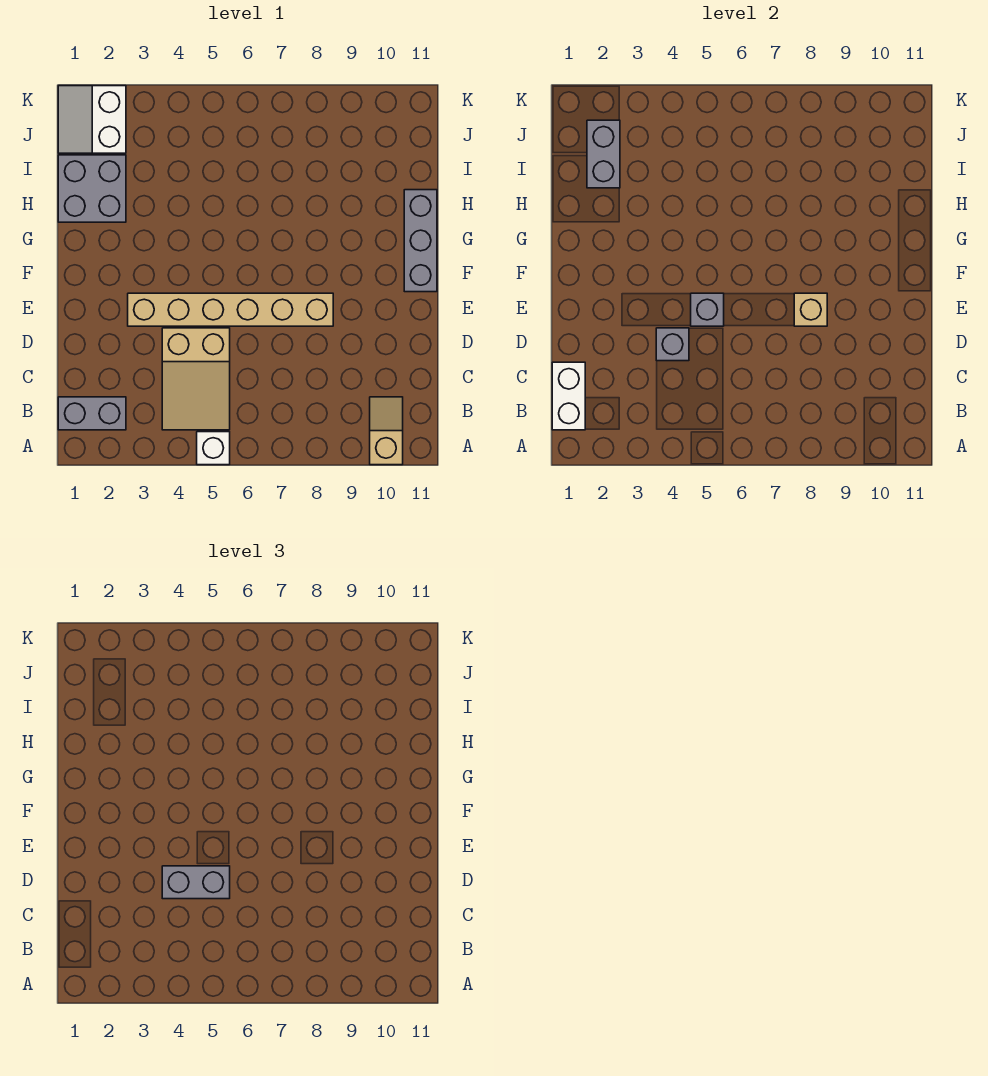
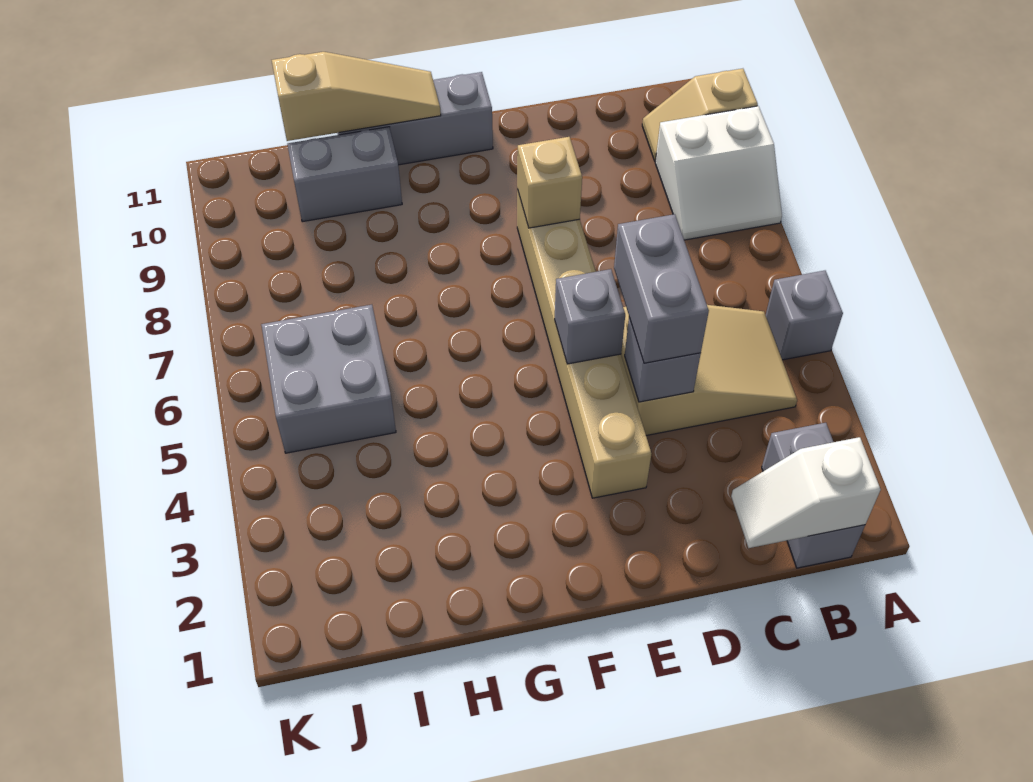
white 1x1 brick [197,432,230,465] -> grey 1x1 brick [766,271,843,360]
white 1x2 brick [552,362,585,430] -> white 1x2 slope [731,437,881,548]
none -> tan 1x3 slope [272,52,441,141]
grey 2x2 brick [58,155,126,222] -> grey 2x2 brick moved to [261,305,396,453]
grey 1x2 brick [587,120,620,188] -> grey 1x2 brick moved to [287,127,402,222]
white 2x2 slope [58,86,126,153] -> white 2x2 slope moved to [655,106,782,240]

